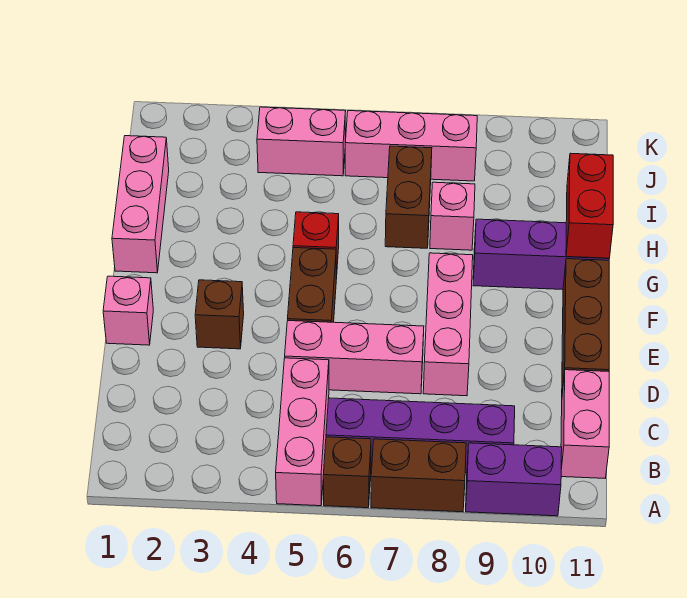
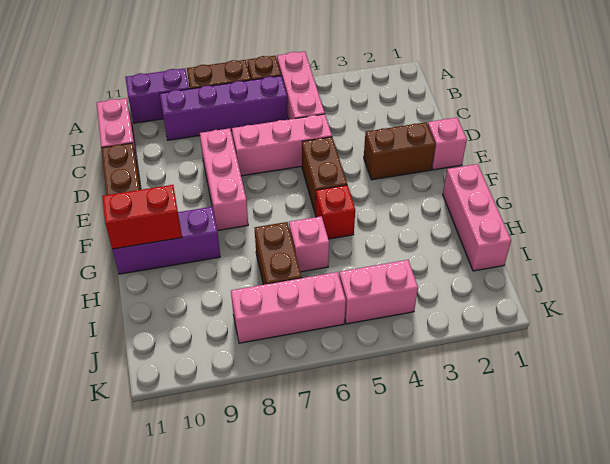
brown 1x1 brick [195,280,244,349] -> brown 1x2 brick [364,122,435,180]
red 1x2 brick [566,153,613,258] -> red 1x2 brick turned to [102,185,182,249]
pink 1x1 brick [430,182,475,250] -> pink 1x1 brick moved to [289,216,329,272]

